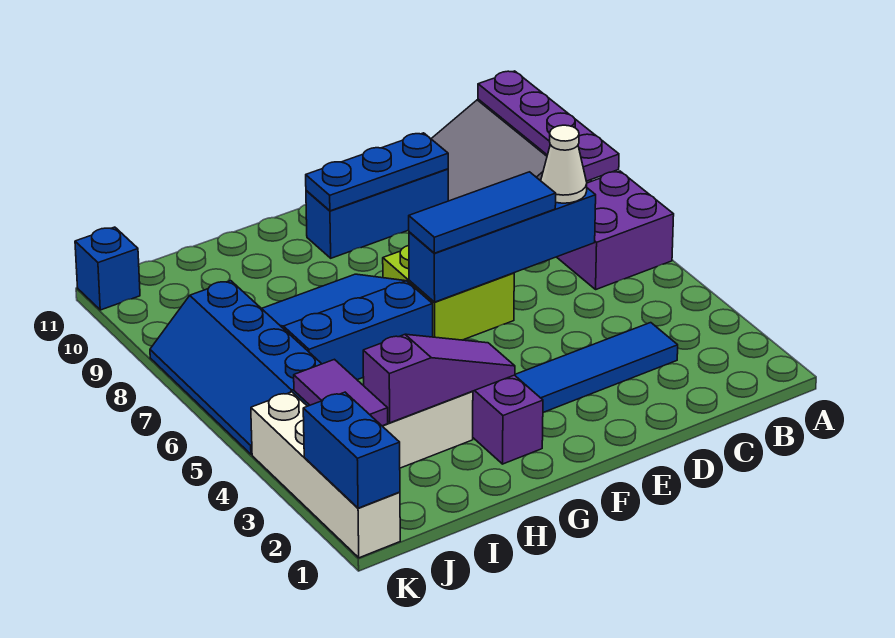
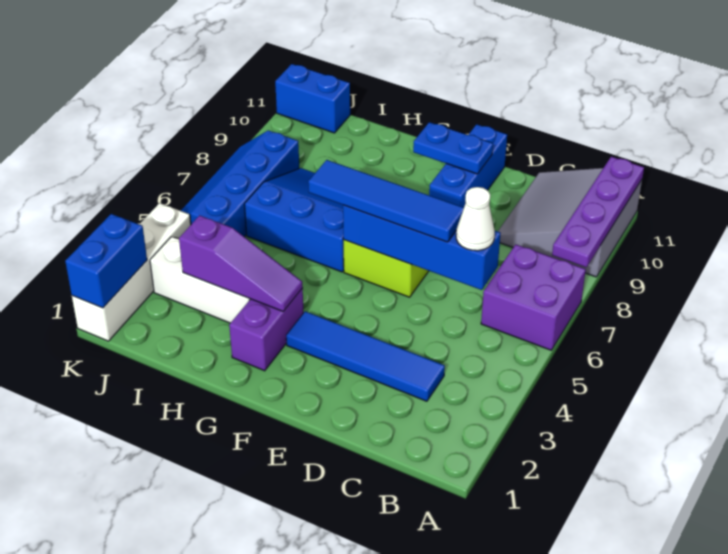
blue 1x3 tile [409,172,556,253] -> blue 1x4 tile [308,160,464,242]
blue 1x3 brick [306,169,448,258] -> blue 1x3 brick turned to [429,124,507,207]
blue 1x3 plate [306,133,448,211] -> blue 1x2 plate [413,122,493,174]
purple 1x2 tile [294,359,388,426] -> none
blue 1x1 brick [75,227,140,310] -> blue 1x2 brick [275,64,350,133]

